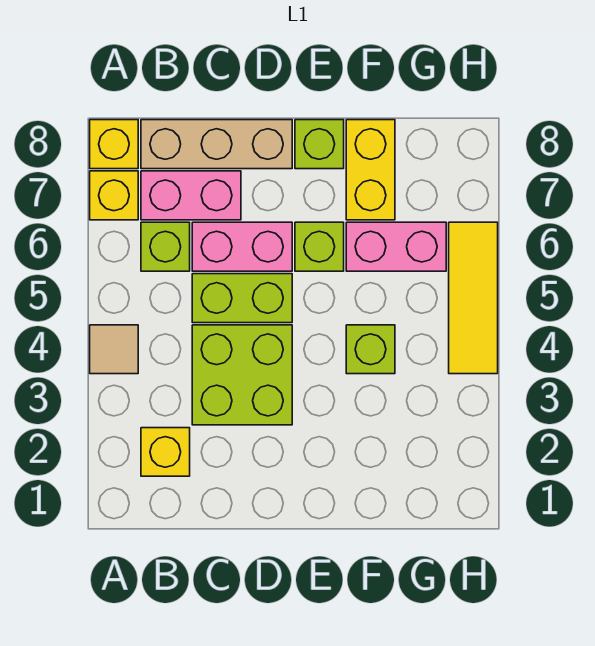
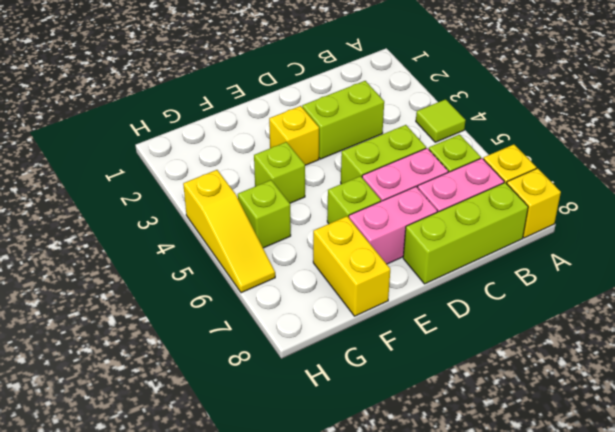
tan 1x1 tile [90,325,138,374] -> lime 1x1 tile [416,99,466,142]
yellow 1x1 brick [141,428,190,476] -> yellow 1x1 brick moved to [269,106,319,165]
tan 1x3 brick [141,120,292,169] -> lime 1x3 brick [403,183,528,284]
lime 2x2 brick [192,325,292,425] -> lime 1x2 brick [302,81,384,159]
lime 1x1 brick [295,120,344,169] -> lime 1x1 brick moved to [238,180,291,248]
pink 1x2 brick [346,222,446,271] -> pink 1x2 brick moved to [349,187,437,264]
yellow 1x3 tile [449,222,498,374] -> yellow 1x3 slope [183,170,275,293]

